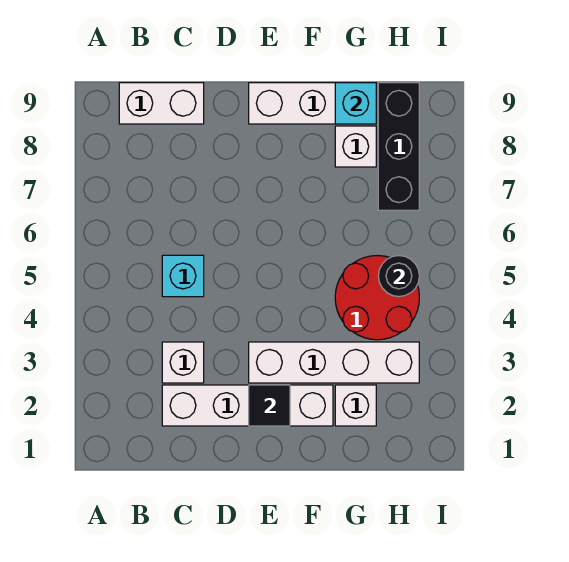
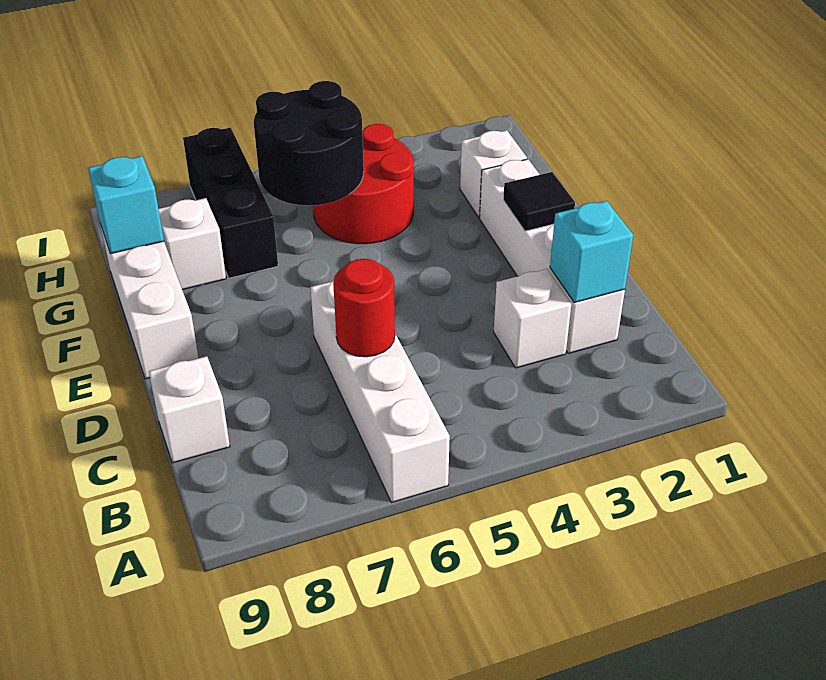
white 1x2 brick [119,83,204,124] -> white 1x1 brick [149,356,230,463]
cyan 1x1 brick [162,255,204,297] -> cyan 1x1 brick moved to [550,201,633,302]
none -> red 1x1 round brick [333,259,395,357]
white 1x4 brick [249,342,419,383] -> white 1x4 brick moved to [310,280,450,503]
black 1x1 round brick [378,256,419,297] -> black 2x2 round brick [254,81,364,205]
black 1x3 brick [378,83,419,210] -> black 1x3 brick turned to [183,128,278,278]

